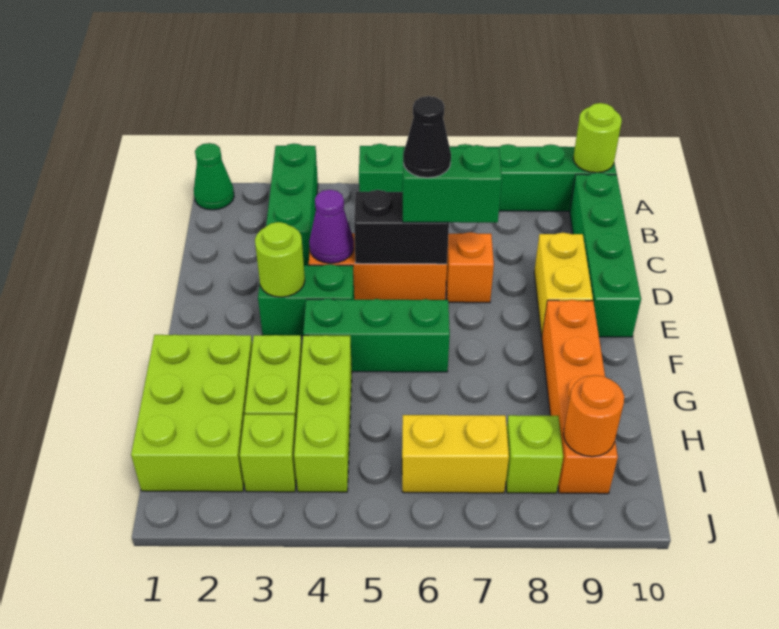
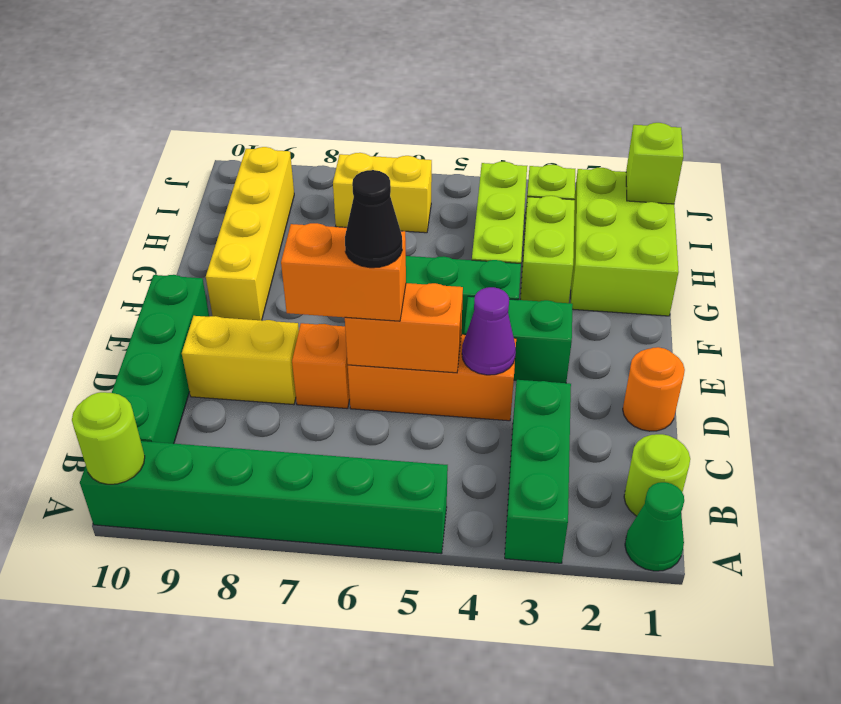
black 1x2 brick [354,190,449,264] -> orange 1x2 brick [345,283,463,373]
green 1x2 brick [403,145,502,223] -> orange 1x2 brick [281,223,406,321]
yellow 1x2 brick [534,233,593,336] -> yellow 1x2 brick turned to [182,316,299,405]
lime 1x1 round brick [255,222,305,297] -> lime 1x1 round brick moved to [624,434,690,516]
orange 1x4 brick [542,300,618,494] -> yellow 1x4 brick [206,147,294,320]
lime 1x1 brick [506,415,563,493] -> lime 1x1 brick moved to [626,123,683,204]
orange 1x1 round brick [564,375,624,457] -> orange 1x1 round brick moved to [623,347,685,431]

